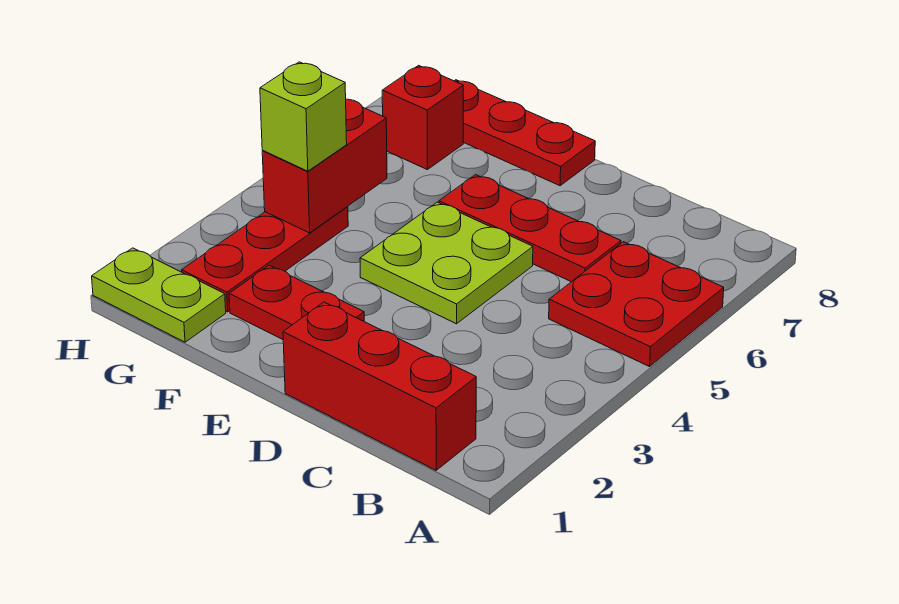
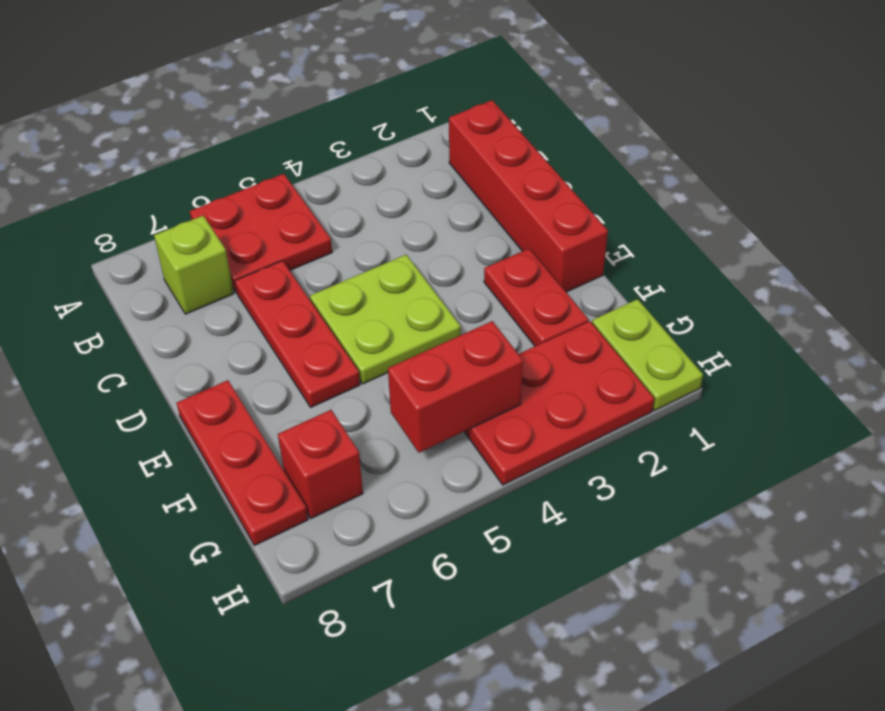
red 1x3 brick [283,302,476,470] -> red 1x4 brick [449,100,608,292]
red 1x3 plate [182,207,348,312] -> red 2x3 plate [464,321,654,485]
lime 1x1 brick [260,62,347,171] -> lime 1x1 brick moved to [154,216,234,314]

